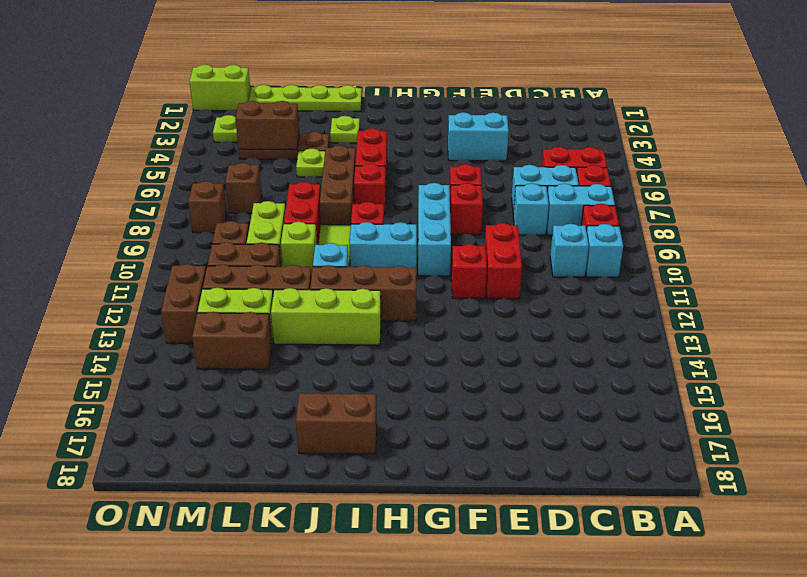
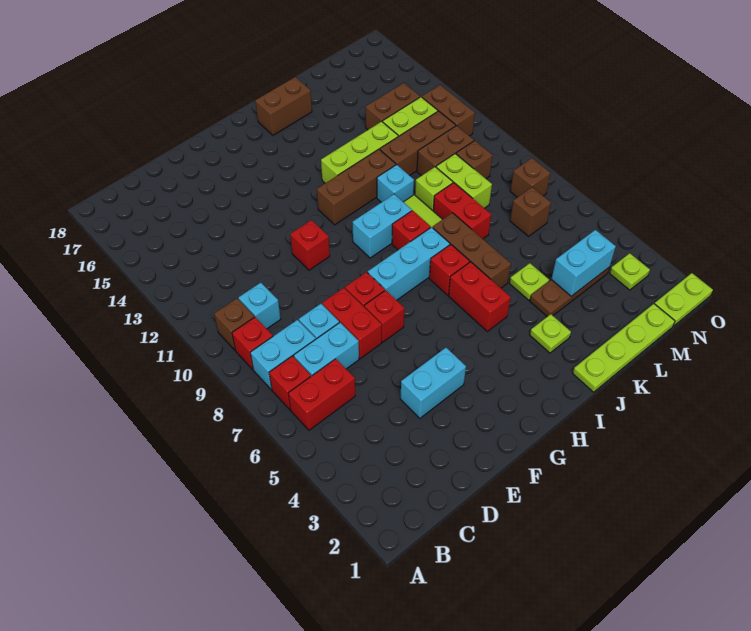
cyan 1x1 brick [586,224,623,277] -> brown 1x1 brick [214,298,254,350]
red 1x2 brick [485,223,522,299] -> red 1x2 brick moved to [322,288,382,359]
cyan 1x3 brick [418,183,451,276] -> cyan 1x3 brick turned to [368,227,450,300]
brown 1x2 brick [235,101,299,150] -> cyan 1x2 brick [551,230,616,296]
lime 1x2 brick [189,65,251,111] -> lime 1x2 plate [655,273,713,326]

